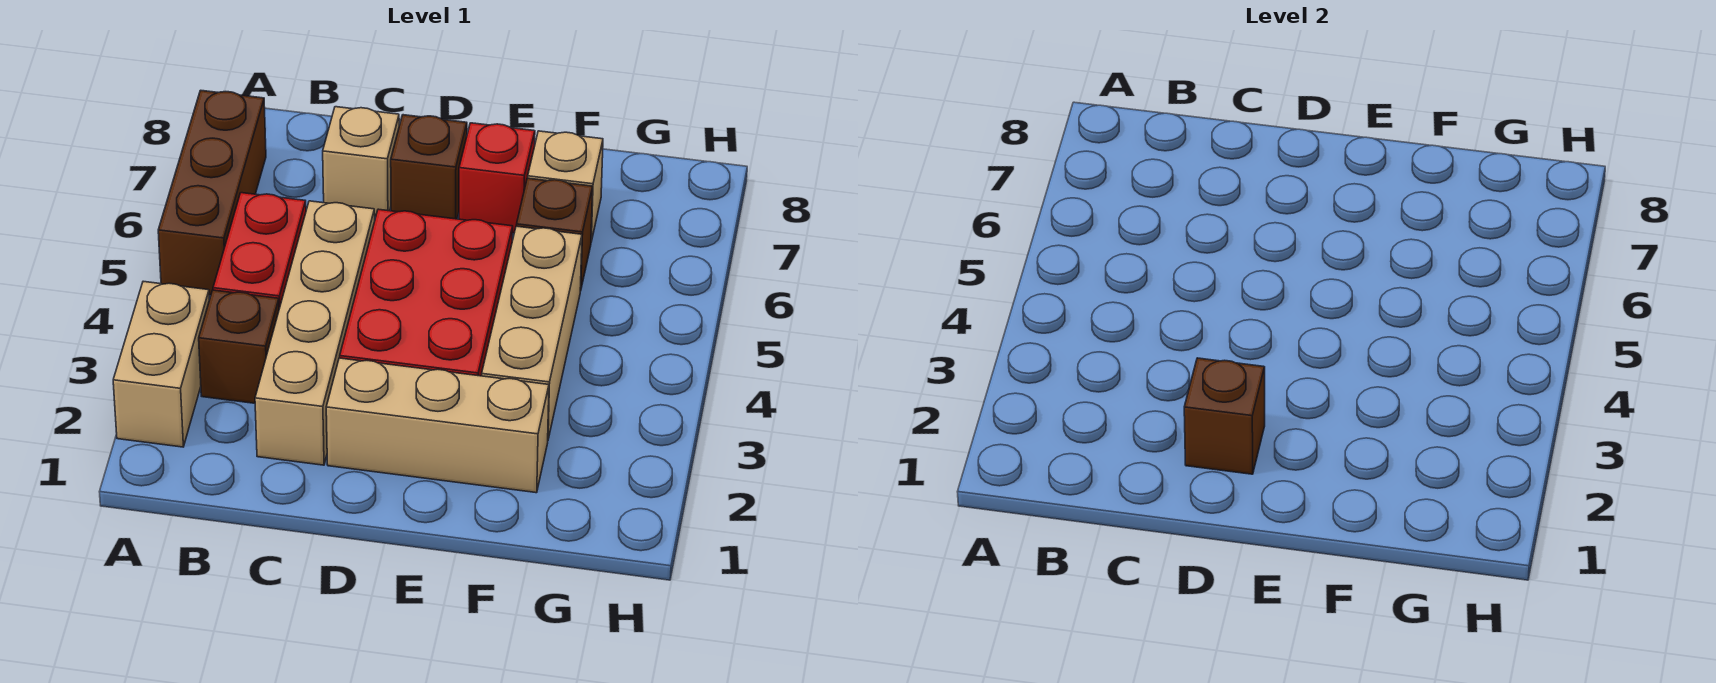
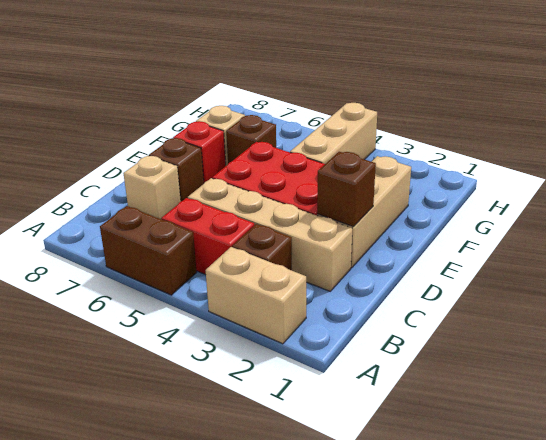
brown 1x3 brick [158,90,266,295] -> brown 1x2 brick [100,206,197,295]
tan 1x3 brick [482,226,582,439] -> tan 1x3 brick turned to [290,103,377,164]

